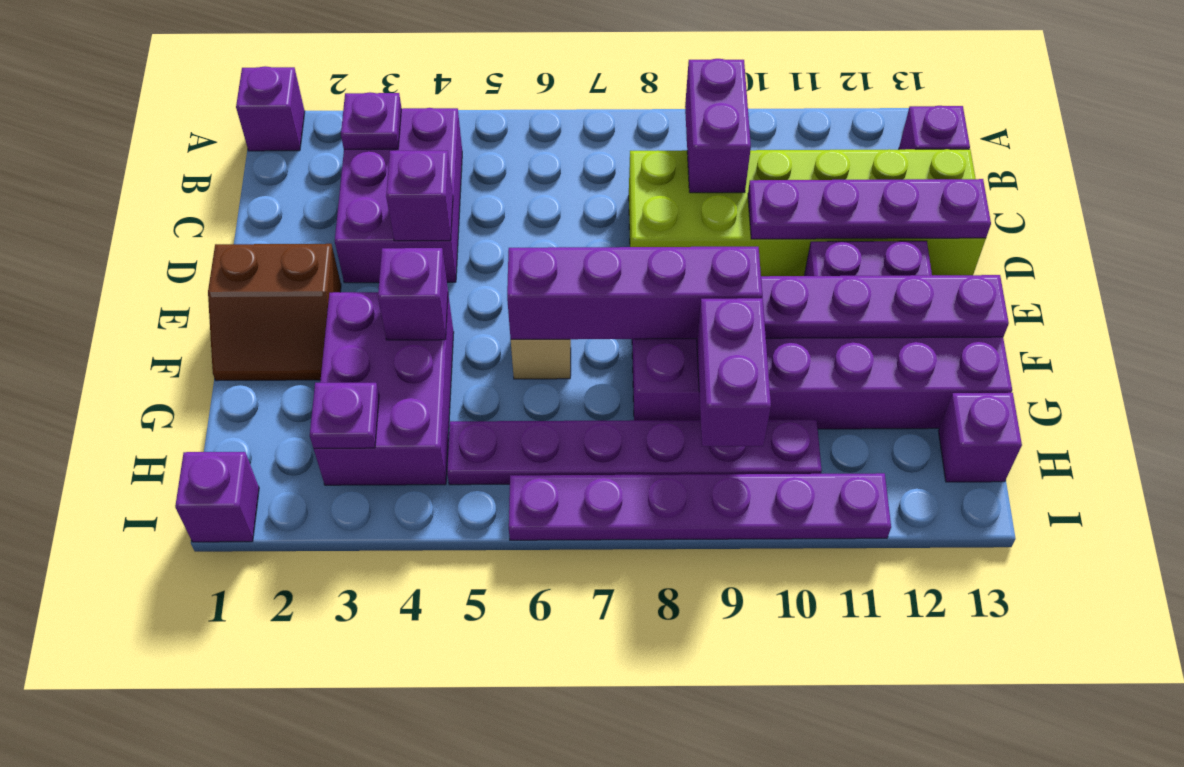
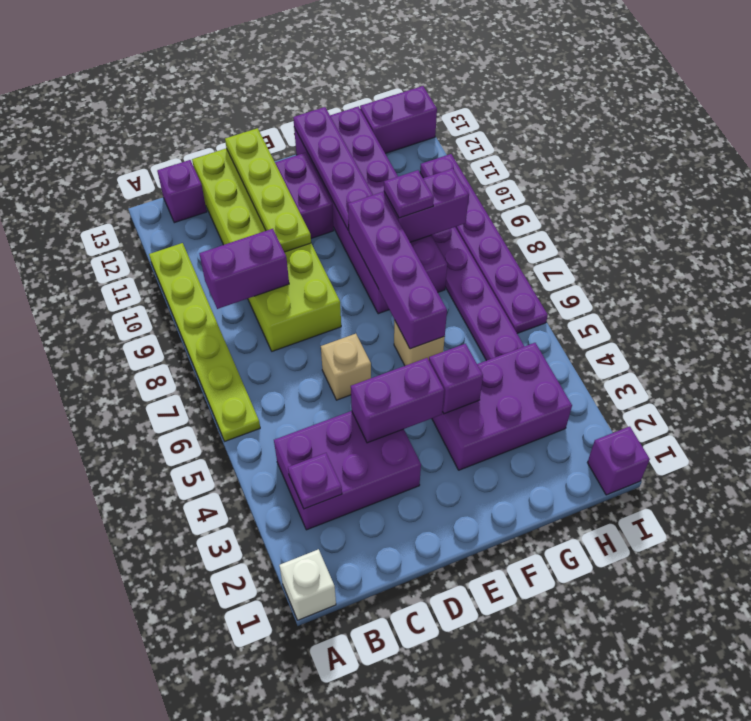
purple 1x1 brick [236,66,305,151] -> white 1x1 brick [279,549,336,620]
none -> lime 1x6 plate [149,243,260,441]
purple 1x1 brick [386,151,453,241] -> purple 1x2 brick [351,358,444,443]
none -> tan 1x1 brick [321,334,371,400]
purple 1x4 plate [748,179,991,239] -> lime 1x4 plate [225,128,311,252]
brown 2x2 slope [208,244,341,381] -> none
purple 1x1 plate [310,383,379,448] -> purple 1x1 plate moved to [384,170,434,218]
purple 1x1 brick [939,393,1022,482] -> purple 1x2 brick [360,86,437,154]

